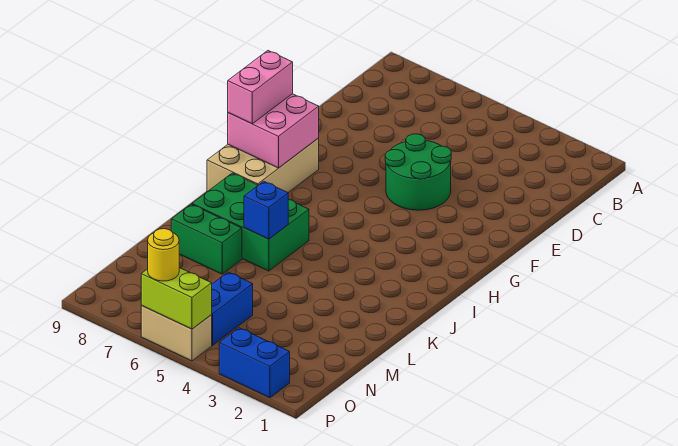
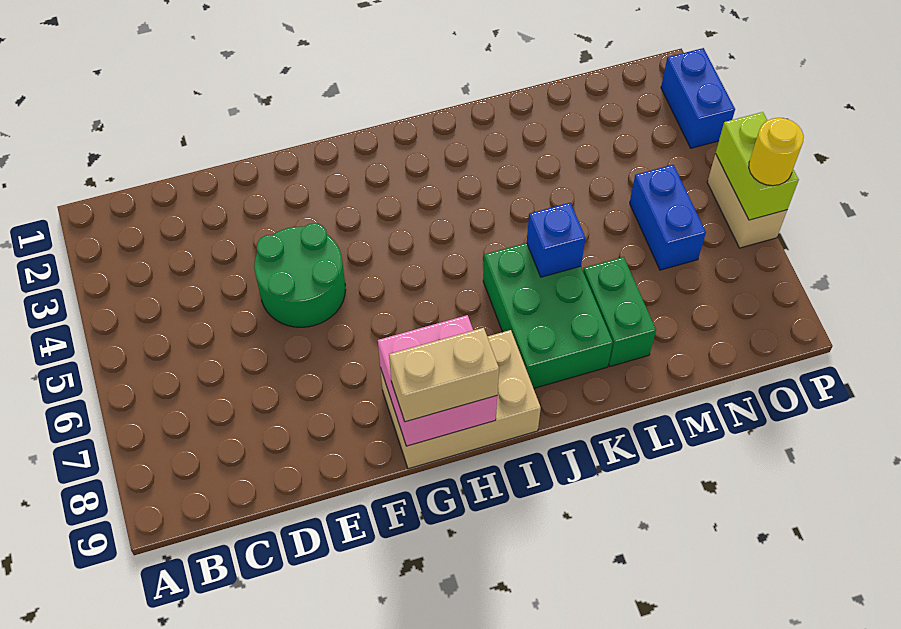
pink 1x2 brick [228,51,293,124] -> tan 1x2 brick [389,328,499,422]
blue 1x2 brick [212,272,253,345] -> blue 1x2 brick turned to [630,165,706,270]

